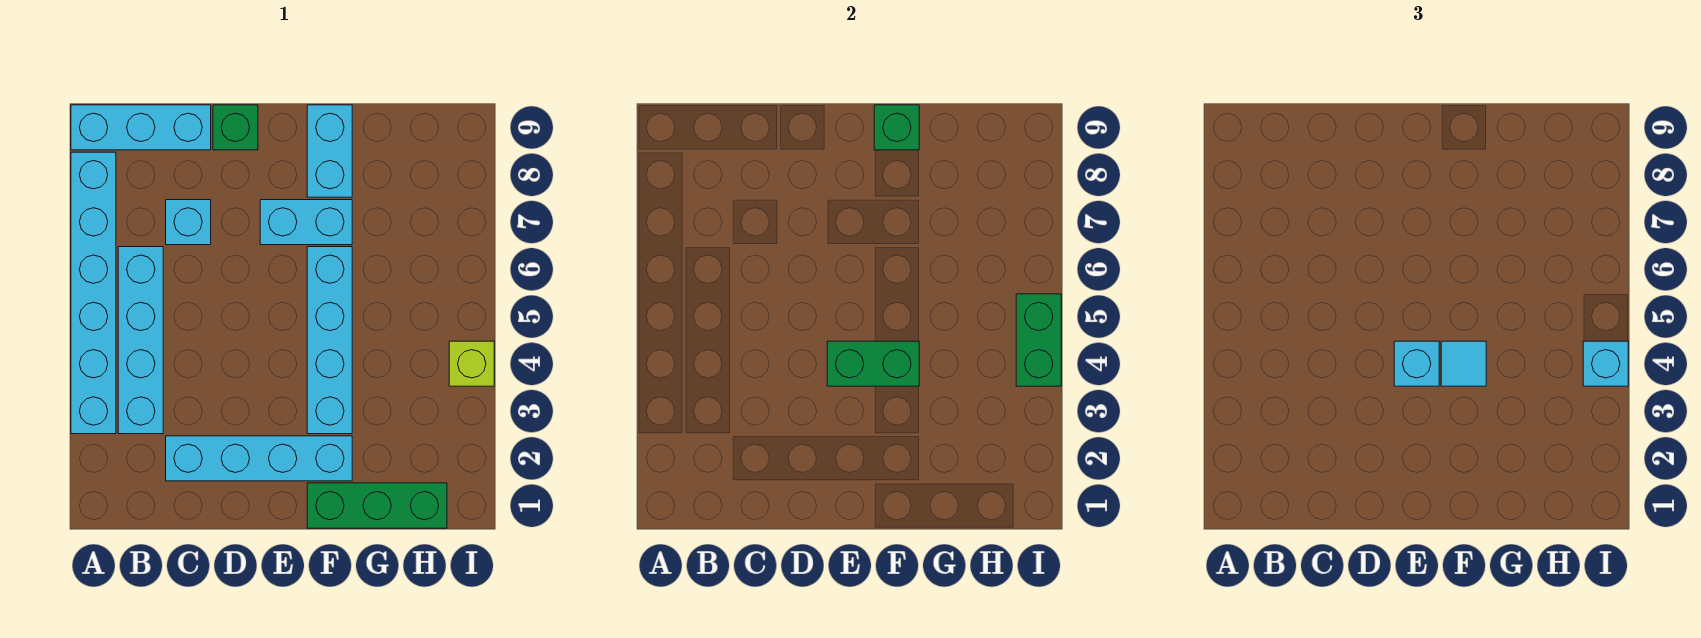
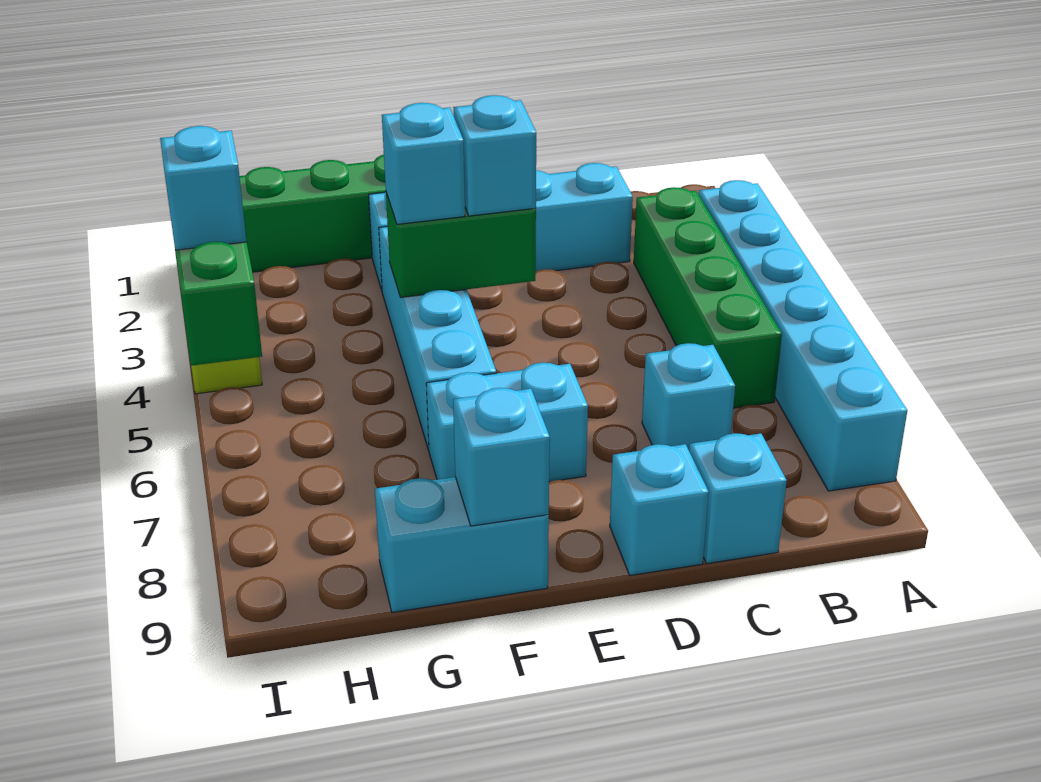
cyan 1x3 brick [71,105,211,150] -> cyan 1x1 brick [689,433,787,564]
cyan 1x4 brick [118,247,163,434] -> green 1x4 brick [634,187,782,408]
green 1x1 brick [213,105,258,150] -> cyan 1x1 brick [610,444,709,575]
cyan 1x1 tile [1441,341,1486,386] -> cyan 1x1 brick [382,103,465,224]
cyan 1x2 brick [307,105,352,197] -> cyan 1x2 brick turned to [375,477,549,612]
green 1x1 brick [874,105,919,150] -> cyan 1x1 brick [453,388,550,526]

